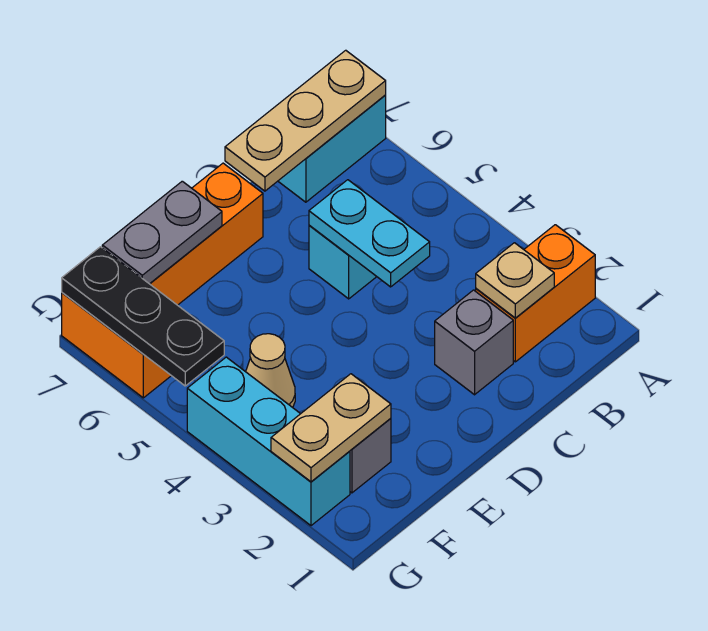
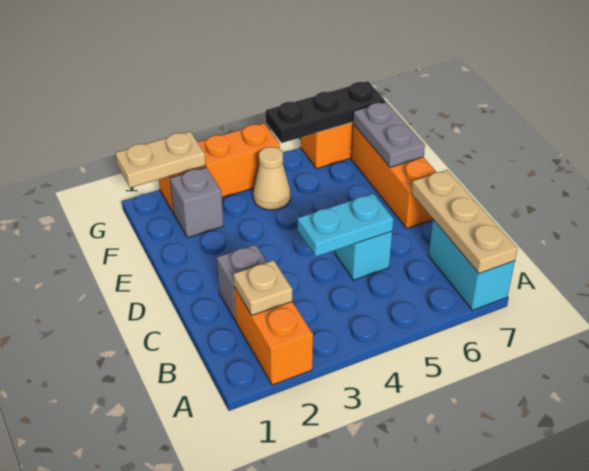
tan 1x2 plate [271,374,391,482] -> tan 1x2 plate turned to [115,132,206,188]
cyan 1x3 brick [187,357,350,526] -> orange 1x3 brick [159,123,280,213]

